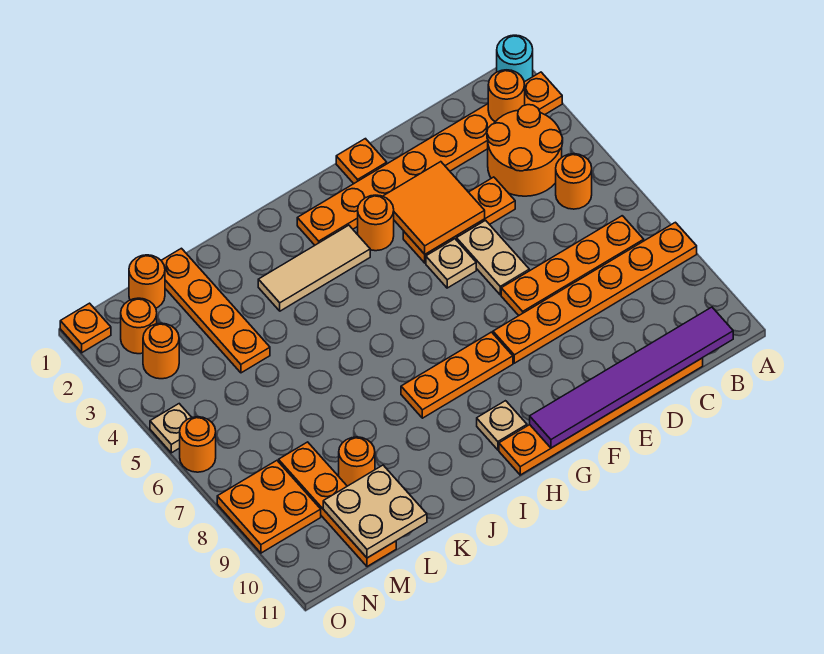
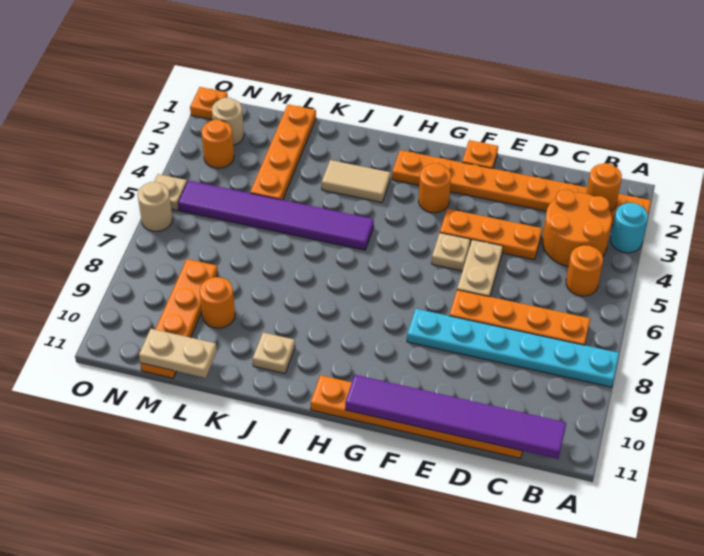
cyan 1x1 round brick [497,35,533,82] -> cyan 1x1 round brick moved to [611,203,648,253]
orange 1x6 plate [493,222,697,363] -> cyan 1x6 plate [407,309,619,387]
orange 2x2 tile [383,162,485,254] -> none
orange 1x3 plate [401,332,513,418] -> none
tan 1x3 tile [258,225,370,311] -> tan 1x2 tile [322,160,390,202]
tan 1x1 plate [477,401,527,450] -> tan 1x1 plate moved to [253,333,295,373]
none -> purple 1x6 tile [178,180,374,250]
tan 2x2 plate [323,465,427,558] -> tan 1x2 plate [139,329,217,378]
orange 1x1 round brick [129,255,165,308] -> none
orange 1x1 round brick [121,298,157,354] -> tan 1x1 round brick [212,98,244,145]
orange 2x2 plate [217,461,321,553] -> none
orange 1x1 round brick [180,417,216,472] -> tan 1x1 round brick [137,182,173,232]

